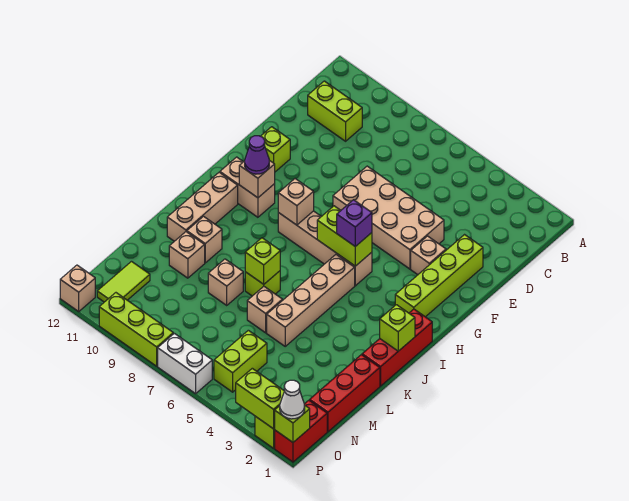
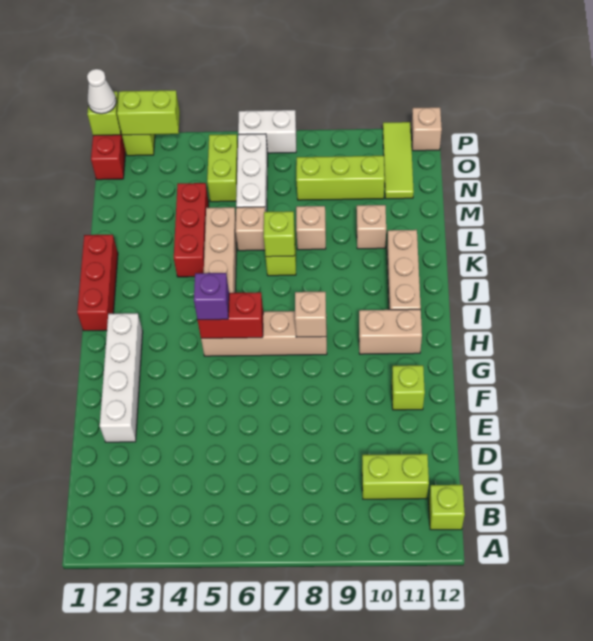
lime 1x4 brick [395,235,483,317] -> white 1x4 brick [100,313,143,442]
tan 2x4 brick [333,166,444,269] -> none
tan 1x1 brick [411,236,446,275] -> none
lime 1x2 brick [317,206,372,266] -> red 1x2 brick [198,292,263,338]
tan 1x1 brick [239,160,275,198] -> none
purple 1x1 cone [245,136,269,174] -> none
lime 1x1 brick [380,305,415,351] -> lime 1x1 brick moved to [429,485,465,530]
tan 1x1 brick [187,216,222,263] -> none
red 1x3 brick [310,355,380,432] -> red 1x3 brick moved to [174,183,209,277]
none -> white 1x3 brick [236,134,268,212]
lime 1x2 tile [97,262,150,302] -> lime 1x3 tile [383,122,414,199]
lime 1x3 brick [99,293,173,366] -> lime 1x3 brick moved to [296,156,385,200]

